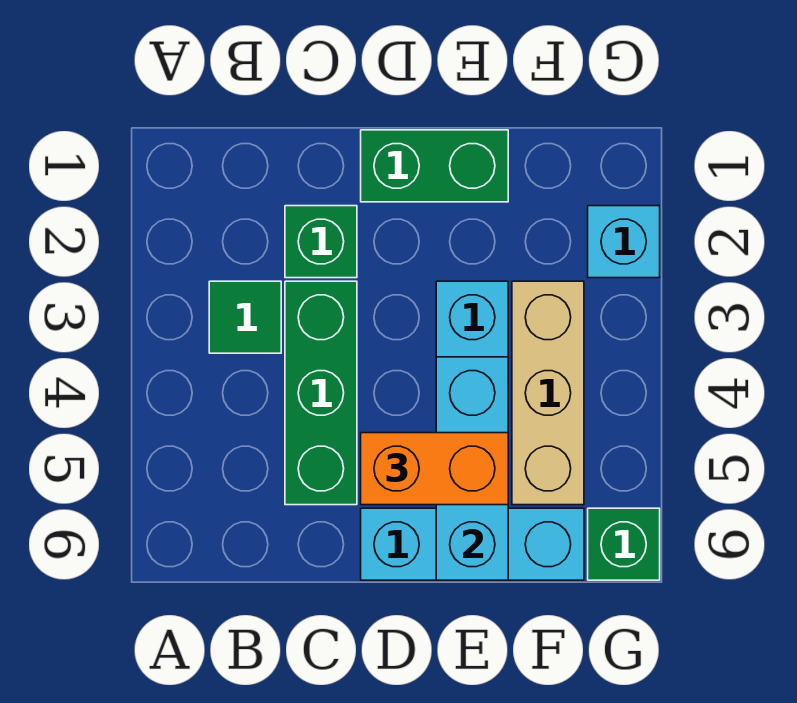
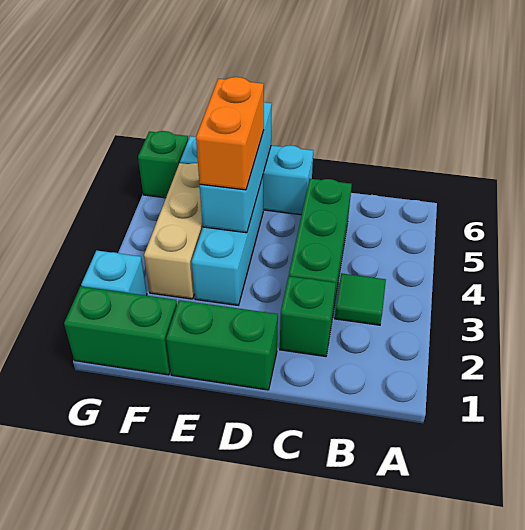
orange 1x2 brick [361,433,508,505] -> orange 1x2 brick turned to [196,77,264,190]
none -> green 1x2 brick [64,286,177,375]

